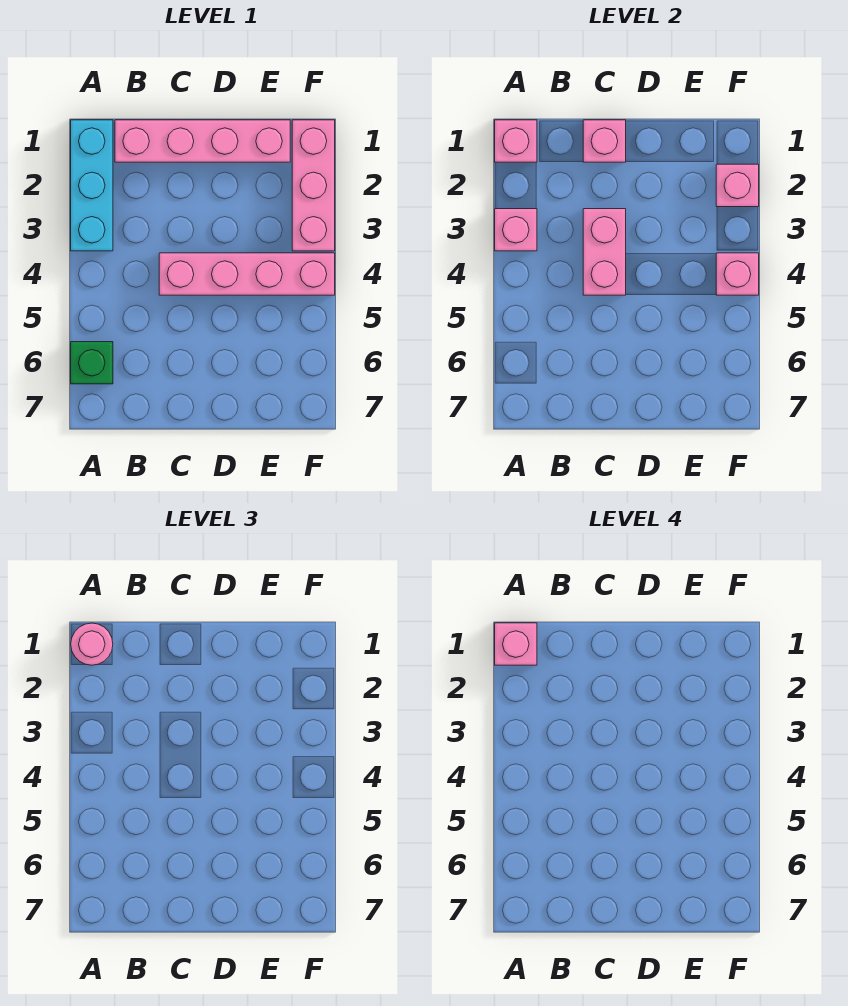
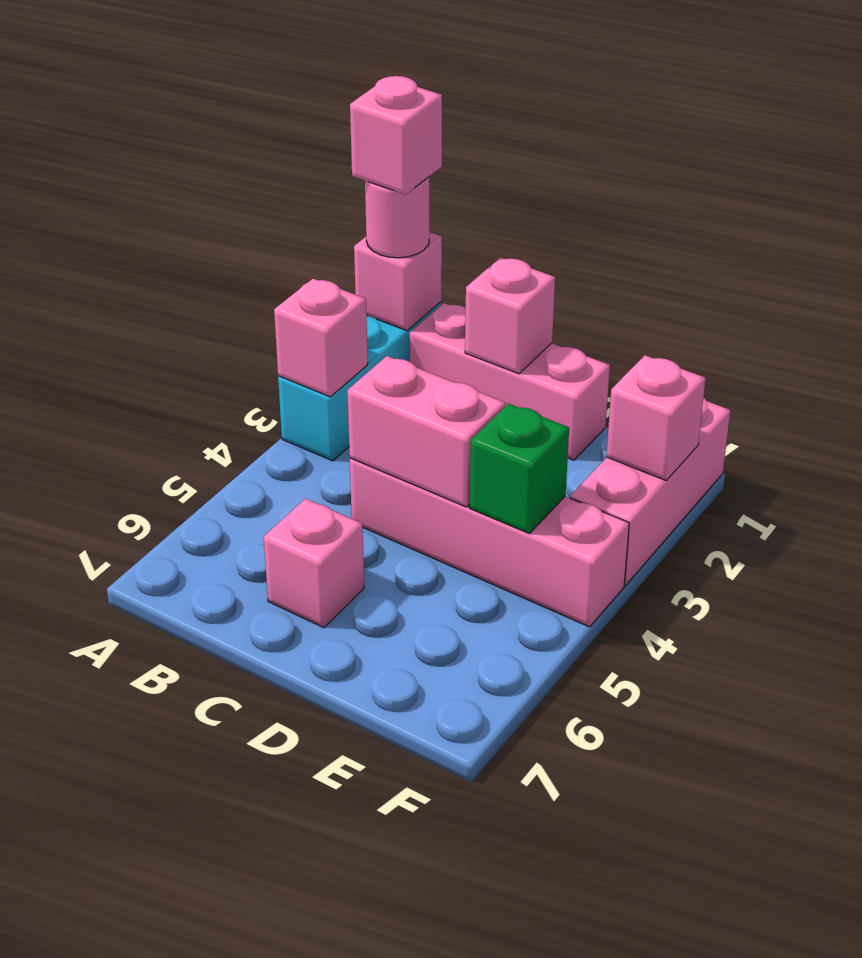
green 1x1 brick [71,342,113,384] -> green 1x1 brick moved to [470,404,569,533]
pink 1x4 brick [115,120,290,162] -> pink 1x3 brick [410,303,610,460]
pink 1x2 brick [583,209,626,295] -> pink 1x2 brick turned to [347,356,506,507]
pink 1x1 brick [716,253,759,295] -> pink 1x1 brick moved to [264,499,364,628]

